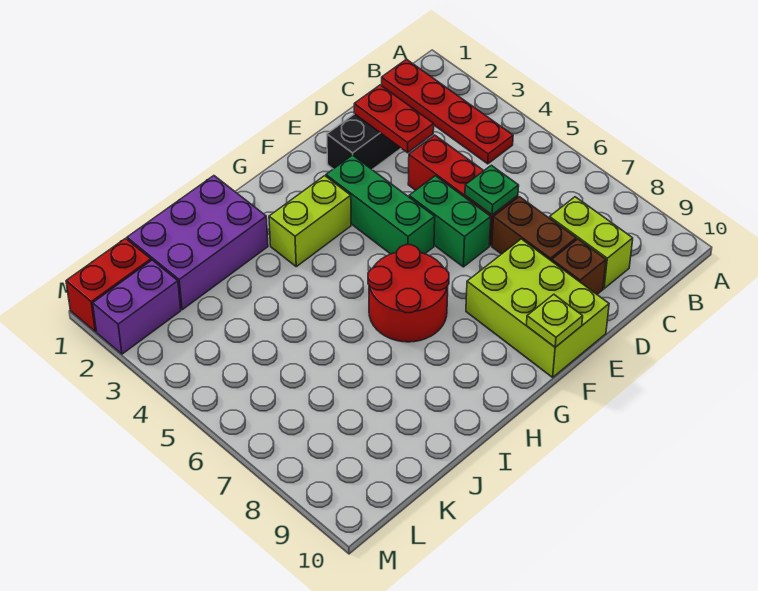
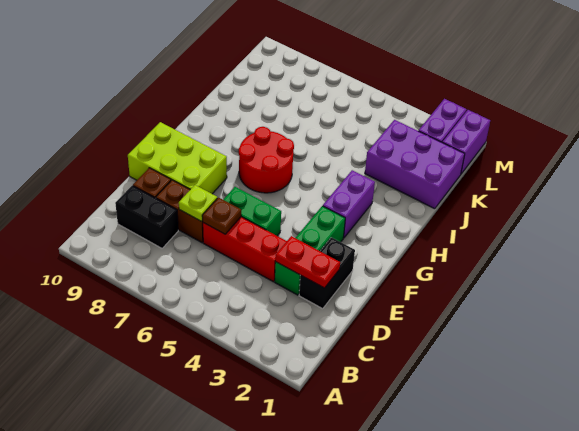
red 1x4 plate [382,59,513,164] -> none
lime 1x2 brick [550,197,633,289] -> black 1x2 brick [115,186,178,248]
green 1x1 plate [465,165,519,215] -> brown 1x1 plate [202,198,241,234]
green 1x3 brick [326,155,435,254] -> green 1x3 brick turned to [275,206,345,295]
lime 1x1 plate [526,294,583,347] -> lime 1x1 plate moved to [179,185,217,221]
lime 1x2 brick [269,176,351,267] -> purple 1x2 brick [323,170,375,238]
purple 2x3 brick [127,176,268,310] -> purple 2x3 brick turned to [365,120,465,209]
red 1x2 brick [66,238,151,332] -> purple 1x2 brick [442,110,490,174]

